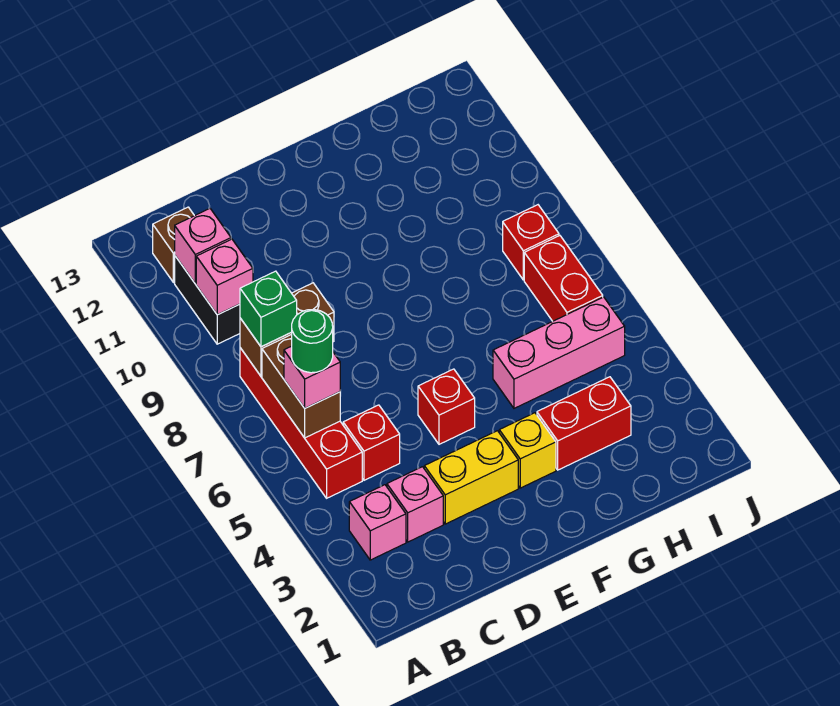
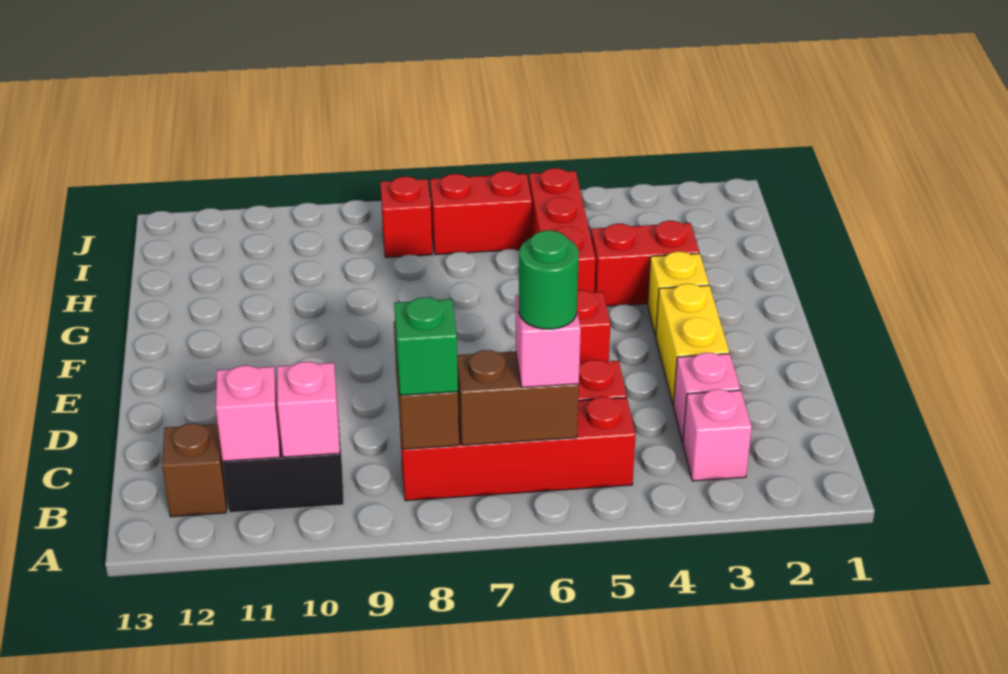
red 1x2 brick [537,377,631,470] -> red 1x2 brick turned to [591,221,700,306]
pink 1x3 brick [493,297,625,408] -> red 1x3 brick [529,168,596,293]

